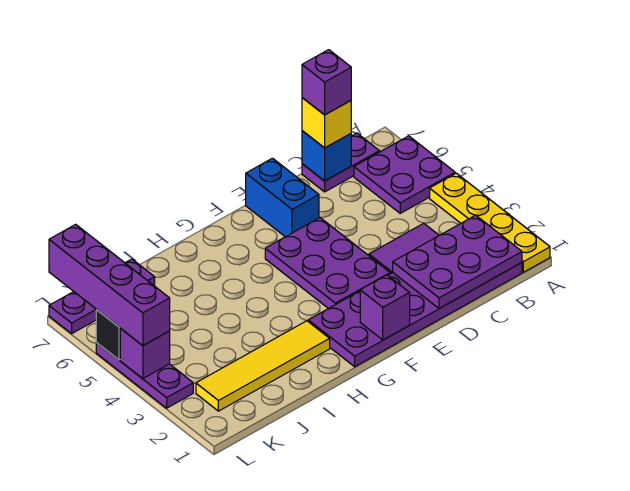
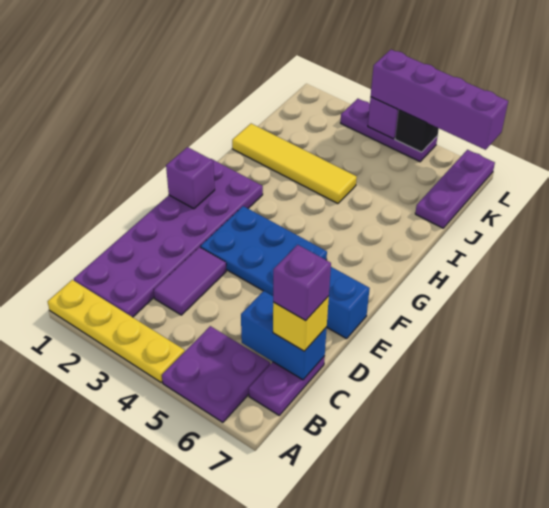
purple 2x3 plate [393,215,522,309] -> none
blue 1x1 brick [302,131,351,181] -> blue 1x2 brick [241,291,327,380]
purple 2x3 plate [265,218,390,309] -> blue 2x3 plate [200,206,327,296]
yellow 1x4 tile [196,321,330,411] -> yellow 1x4 tile turned to [232,124,357,204]

